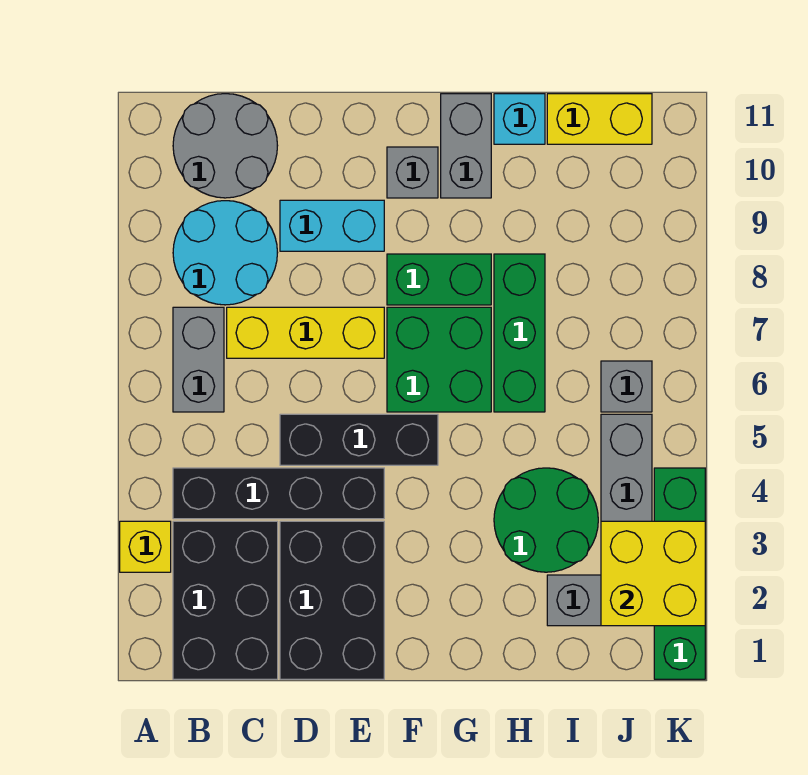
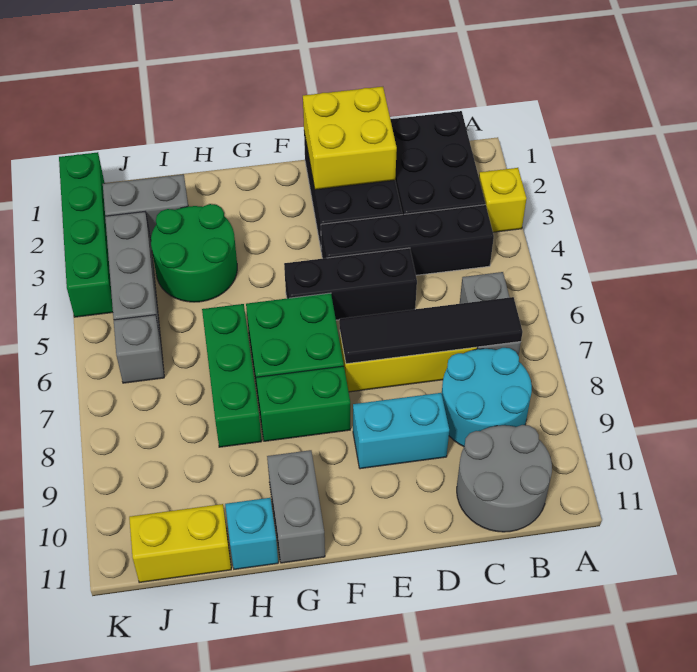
none -> black 1x4 tile [339,297,523,364]
grey 1x1 brick [387,147,438,198] -> none
yellow 2x2 brick [601,521,705,626] -> yellow 2x2 brick moved to [303,87,397,190]

